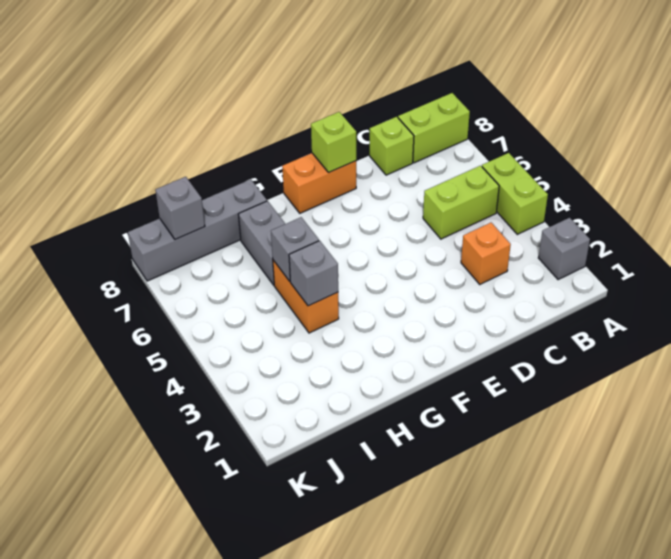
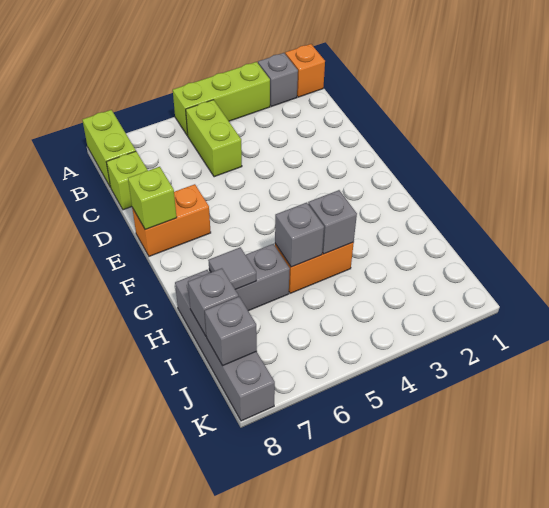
lime 1x2 brick [482,153,548,234] -> lime 1x3 brick [173,62,270,135]
orange 1x1 brick [461,223,511,284] -> orange 1x1 brick moved to [285,44,325,97]
orange 1x2 brick [282,153,356,213] -> orange 1x2 brick turned to [132,184,211,256]
none -> grey 1x1 tile [208,247,256,290]
none -> grey 1x1 brick [188,268,238,336]

